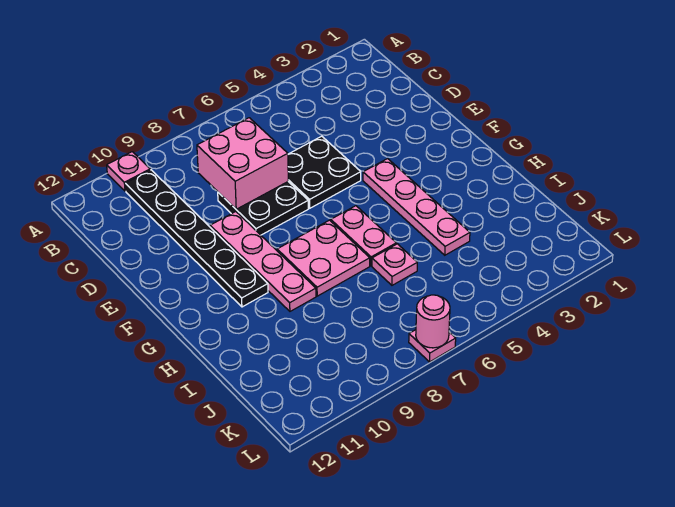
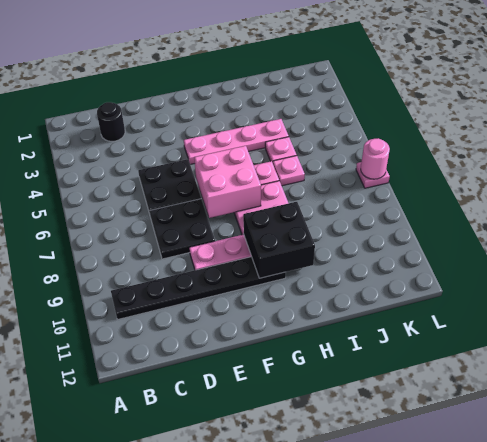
pink 1x1 plate [107,152,150,191] -> pink 1x1 plate moved to [265,137,297,163]
none -> black 1x1 round brick [97,102,125,141]
pink 2x2 brick [197,118,288,209] -> pink 2x2 brick moved to [194,146,261,218]
none -> black 2x2 brick [243,202,315,278]

